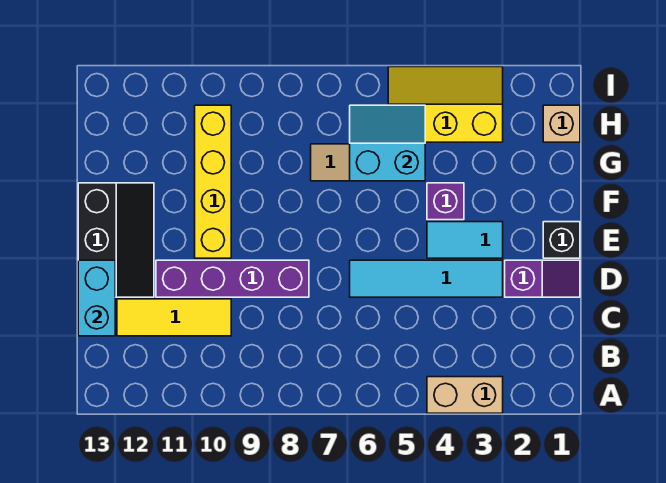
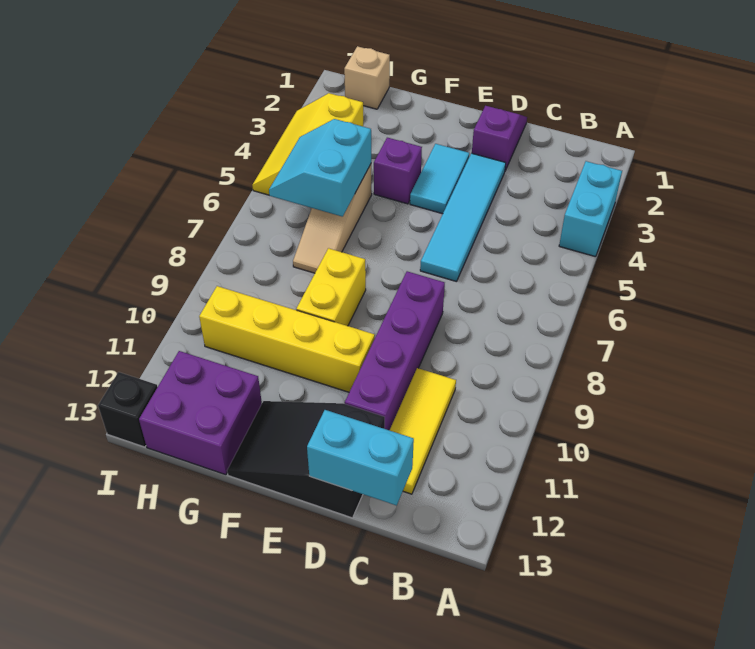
tan 1x2 brick [427,377,503,413] -> cyan 1x2 brick [559,161,622,257]
black 2x3 slope [78,183,154,297] -> black 2x3 slope turned to [227,401,385,518]
black 1x1 brick [543,222,580,258] -> black 1x1 brick moved to [98,372,157,447]
none -> yellow 1x2 brick [296,248,366,326]
none -> purple 2x2 brick [139,351,262,475]

